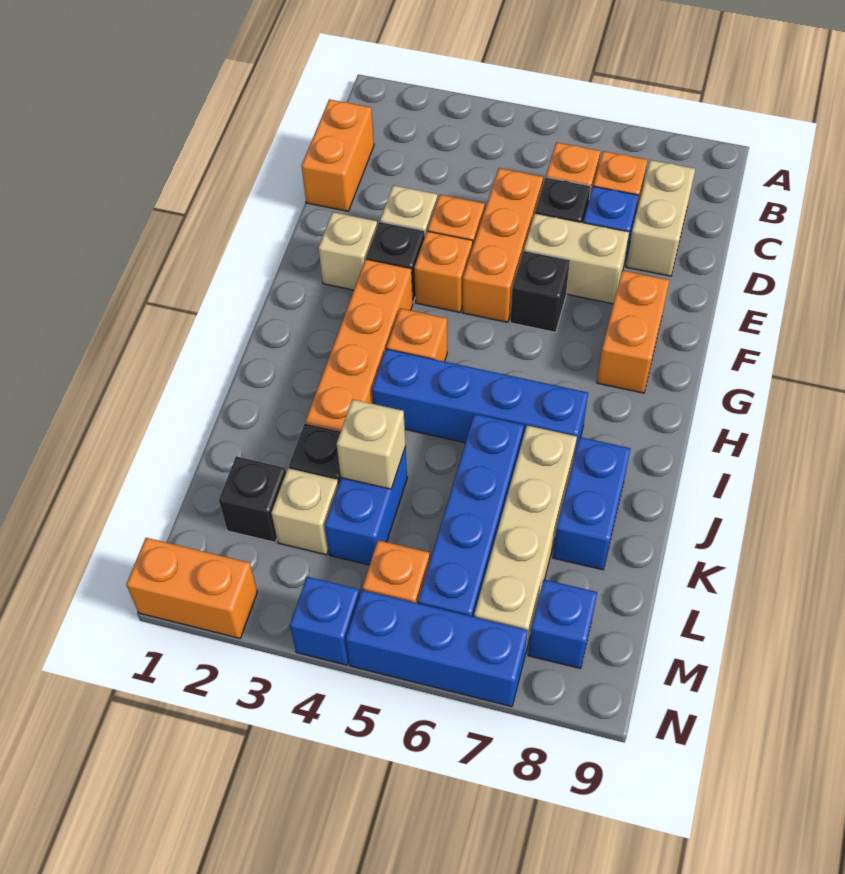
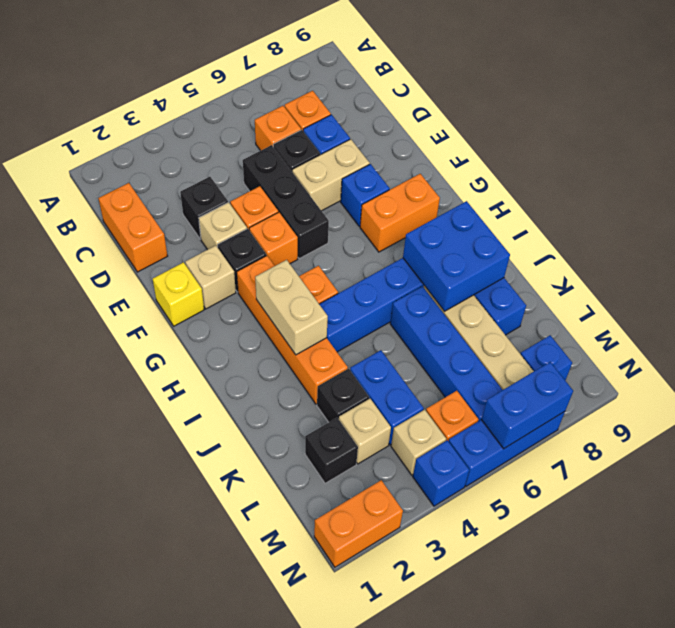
tan 1x2 brick [626,160,695,276] -> tan 1x2 brick moved to [255,260,328,355]
orange 1x3 brick [463,168,543,322] -> black 1x3 brick [243,145,329,259]
none -> yellow 1x1 brick [153,262,204,326]
black 1x1 brick [510,251,570,332] -> black 1x1 brick moved to [180,177,228,239]
none -> blue 1x1 brick [341,164,390,226]
orange 1x2 brick [597,270,670,393] -> orange 1x2 brick turned to [360,174,440,252]
none -> blue 2x2 brick [403,201,510,311]
tan 1x1 brick [336,399,406,489] -> tan 1x1 brick moved to [391,410,446,475]
none -> blue 1x2 brick [481,362,573,449]

